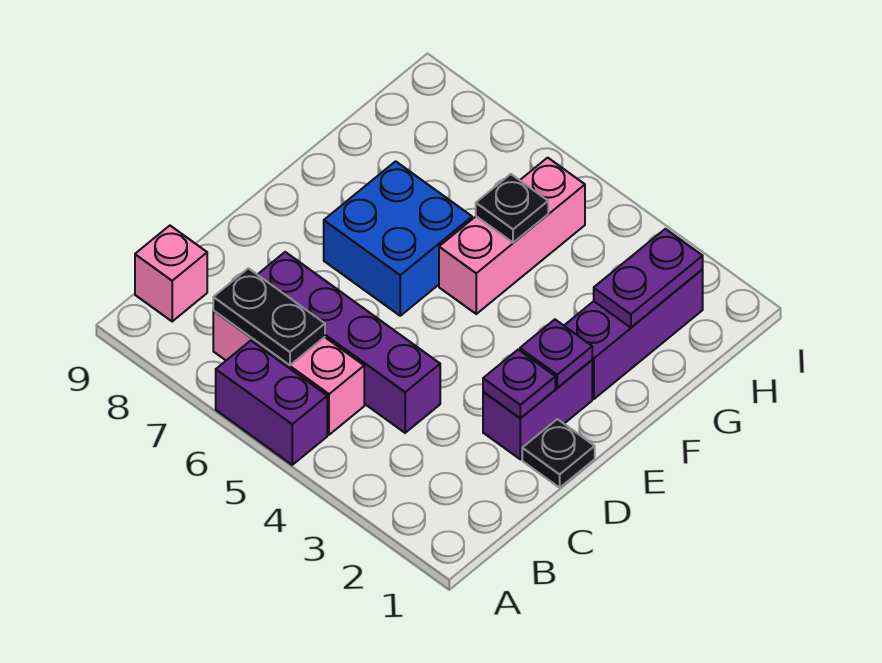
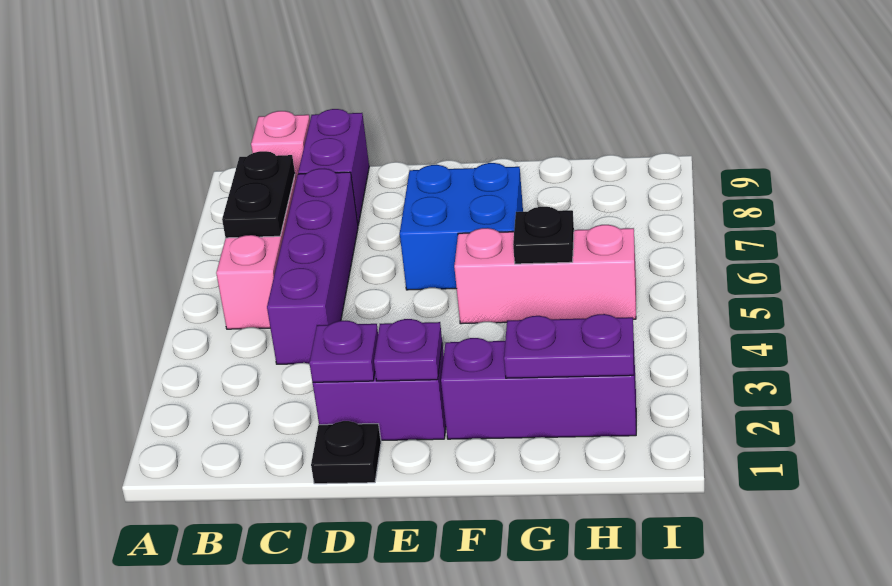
purple 1x2 brick [216,341,327,465] -> purple 1x2 brick moved to [298,109,369,225]

